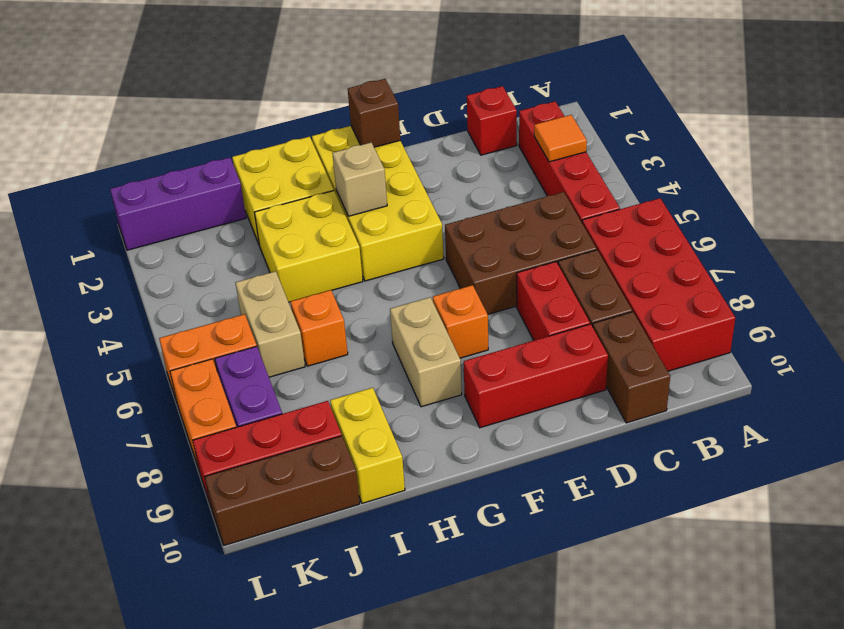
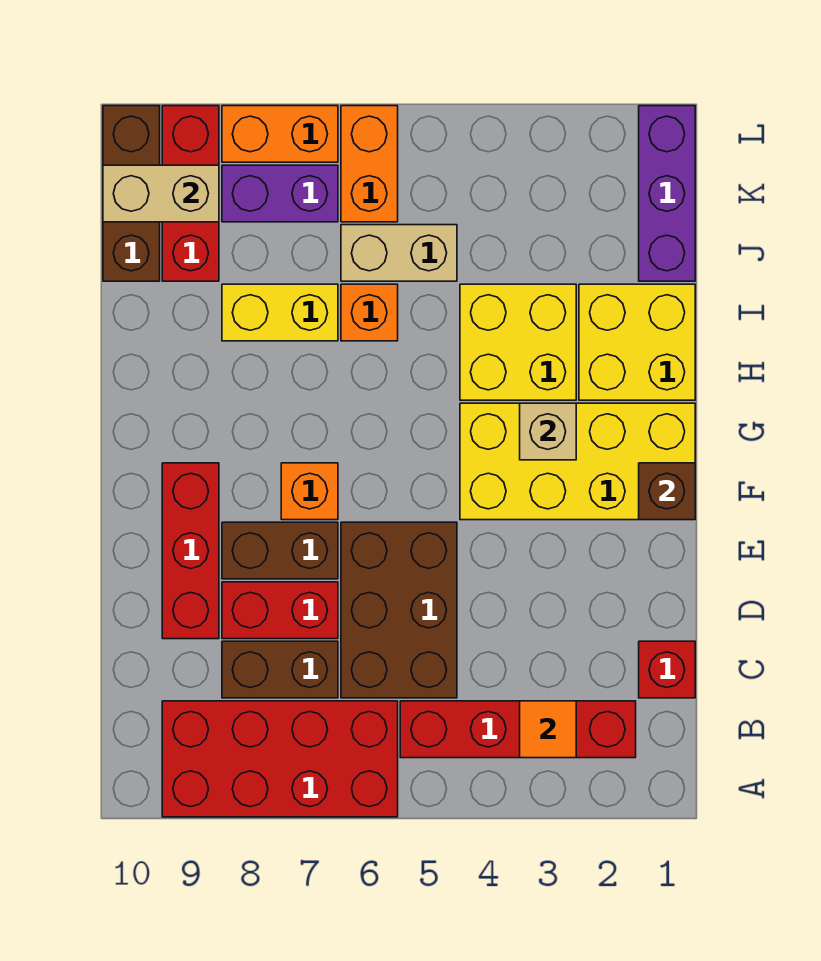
brown 1x2 brick [593,312,670,423] -> brown 1x2 brick moved to [222,522,338,579]
tan 1x2 brick [390,297,462,407] -> tan 1x2 brick moved to [103,165,219,222]
yellow 1x2 brick [330,388,405,503] -> yellow 1x2 brick moved to [222,284,338,341]

